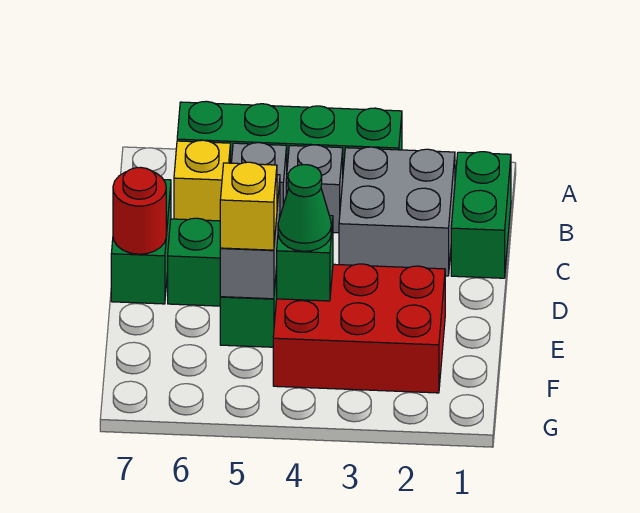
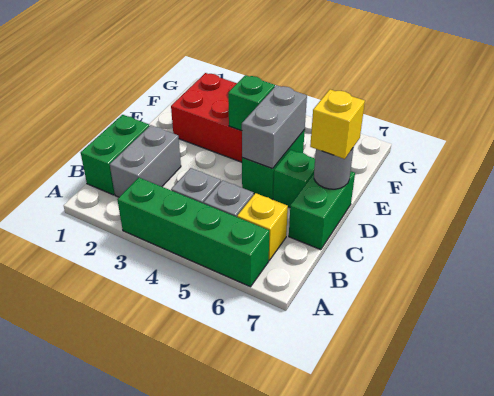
grey 2x2 brick [339,147,455,276] -> grey 1x2 brick [110,125,181,197]
red 1x1 round brick [113,167,166,254] -> grey 1x1 round brick [314,147,354,189]
green 1x1 cone [278,165,331,251] -> none
yellow 1x1 brick [220,162,277,250] -> yellow 1x1 brick moved to [310,89,365,159]

